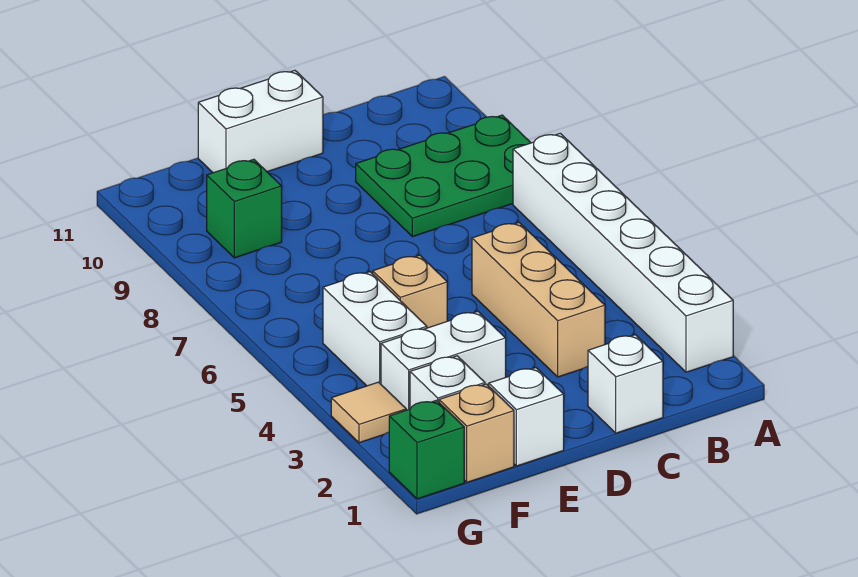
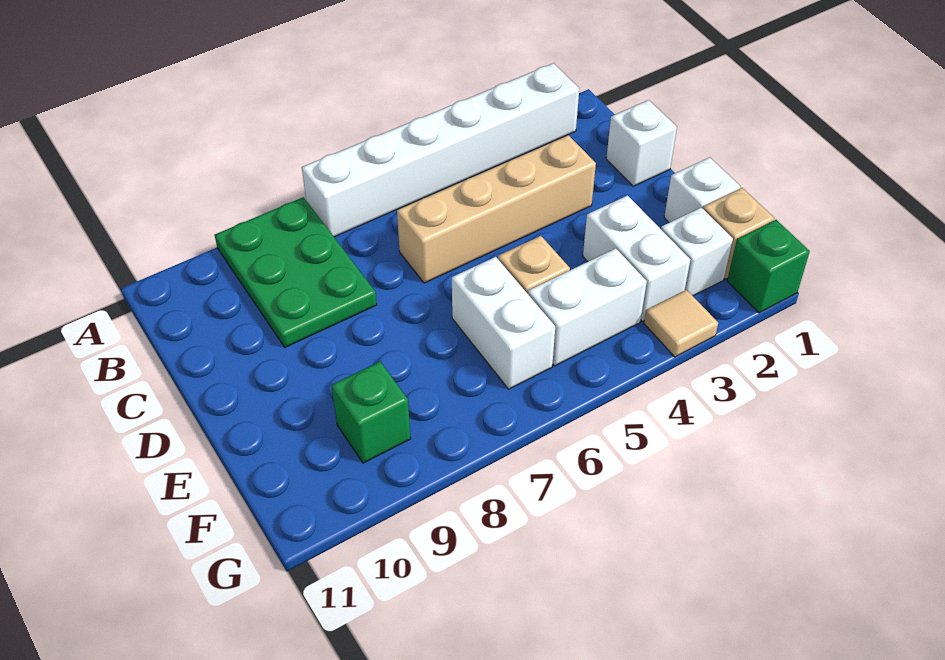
tan 1x3 brick [472,223,605,377] -> tan 1x4 brick [397,135,596,283]
white 1x2 brick [198,70,323,173] -> white 1x2 brick moved to [452,257,555,389]

